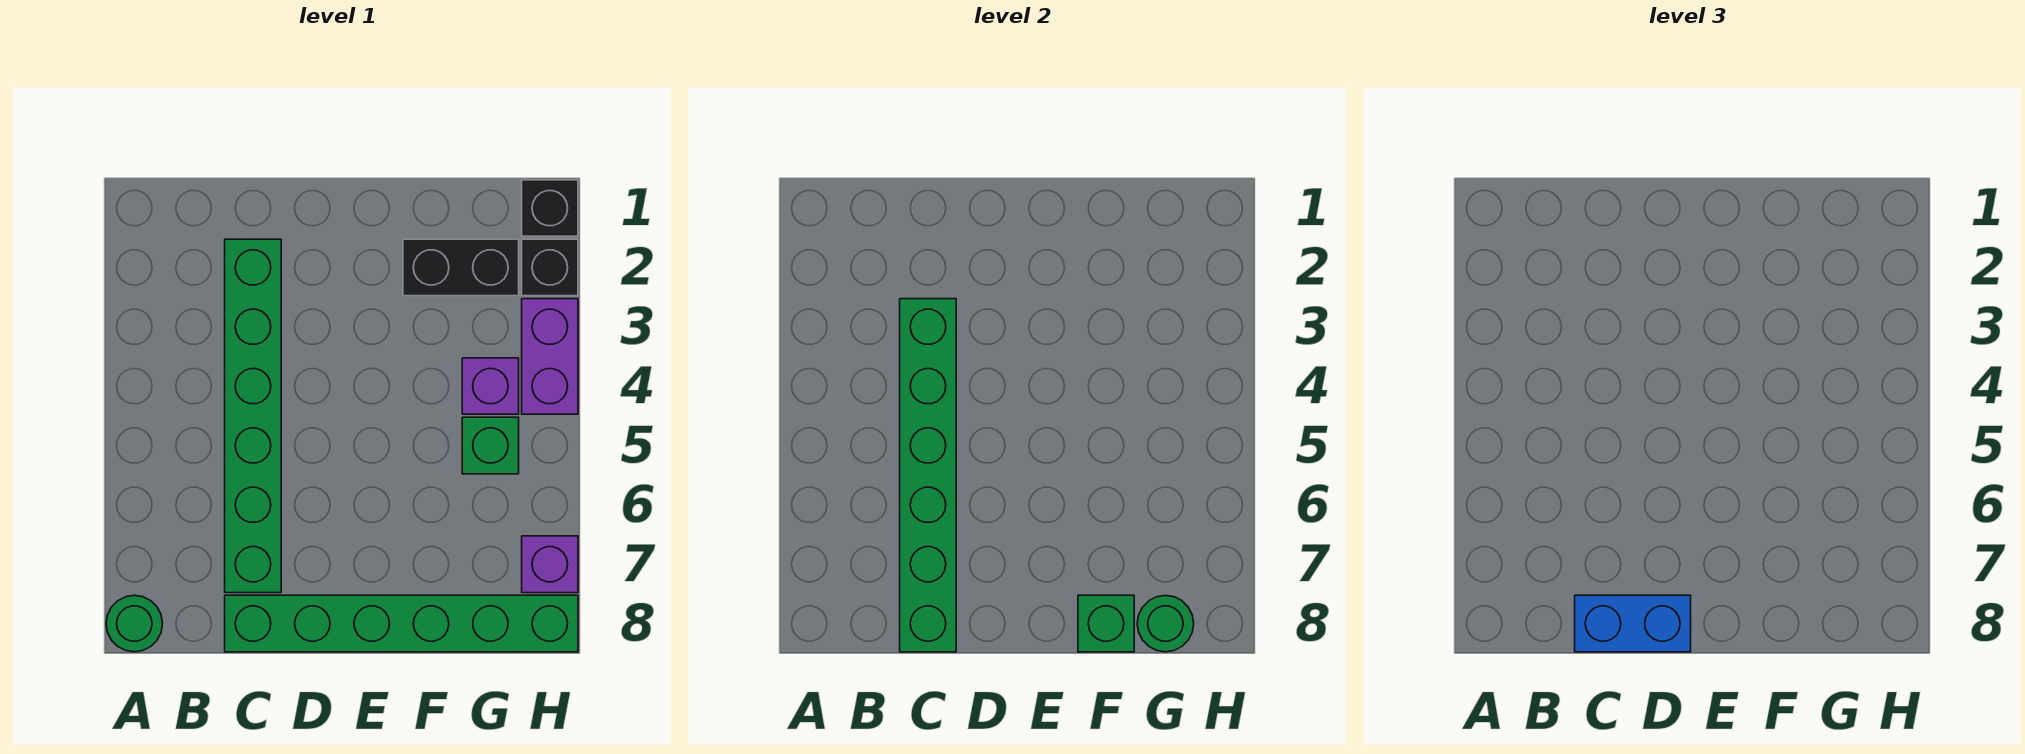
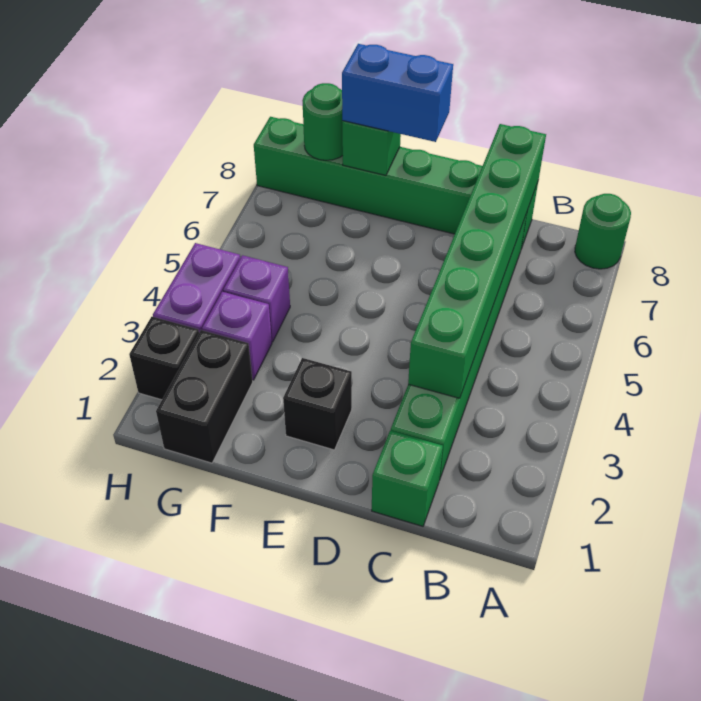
blue 1x2 brick [1575,595,1691,652] -> blue 1x2 brick moved to [342,44,453,142]
black 1x2 brick [403,239,519,296] -> black 1x2 brick turned to [156,330,253,463]
green 1x1 brick [462,417,519,474] -> green 1x1 brick moved to [372,431,443,526]
black 1x1 brick [522,180,578,236] -> black 1x1 brick moved to [283,358,352,450]
purple 1x1 brick [522,536,578,593] -> purple 1x1 brick moved to [202,292,272,380]

